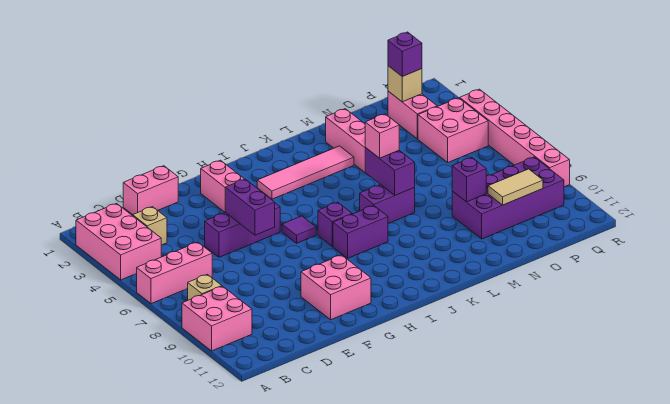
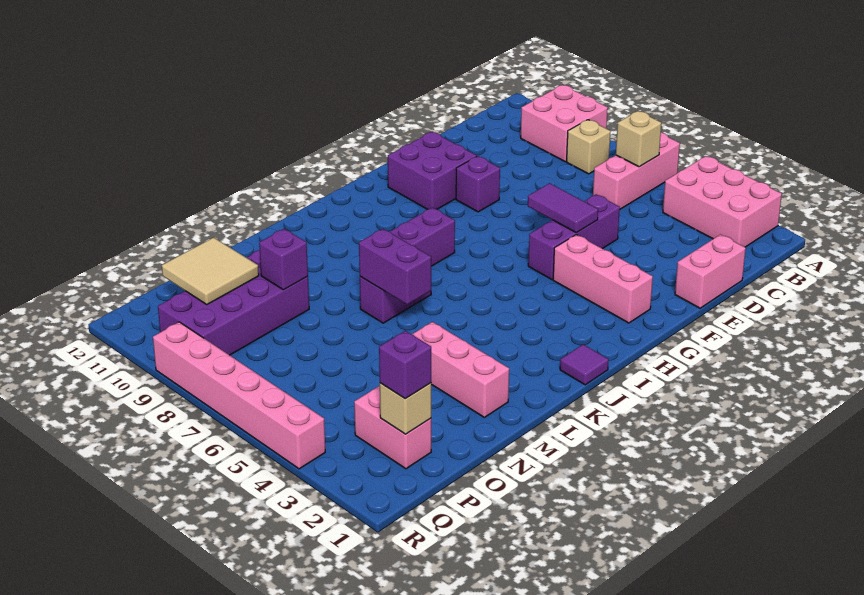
tan 1x1 brick [133,207,167,245] -> tan 1x1 brick moved to [616,111,661,167]
purple 1x2 brick [225,179,275,235] -> purple 1x2 tile [528,183,598,233]
pink 2x2 brick [301,255,371,320] -> purple 2x2 brick [388,132,477,210]
purple 1x1 tile [282,216,316,243] -> purple 1x1 tile moved to [560,344,609,385]
pink 1x4 tile [257,146,354,199] -> none
purple 1x1 brick [318,202,352,247] -> purple 1x1 brick moved to [456,156,500,212]
pink 1x1 brick [365,114,399,158] -> none
tan 1x2 tile [488,169,543,205] -> tan 2x2 tile [162,237,259,304]
pink 2x2 brick [418,98,488,162] -> none

